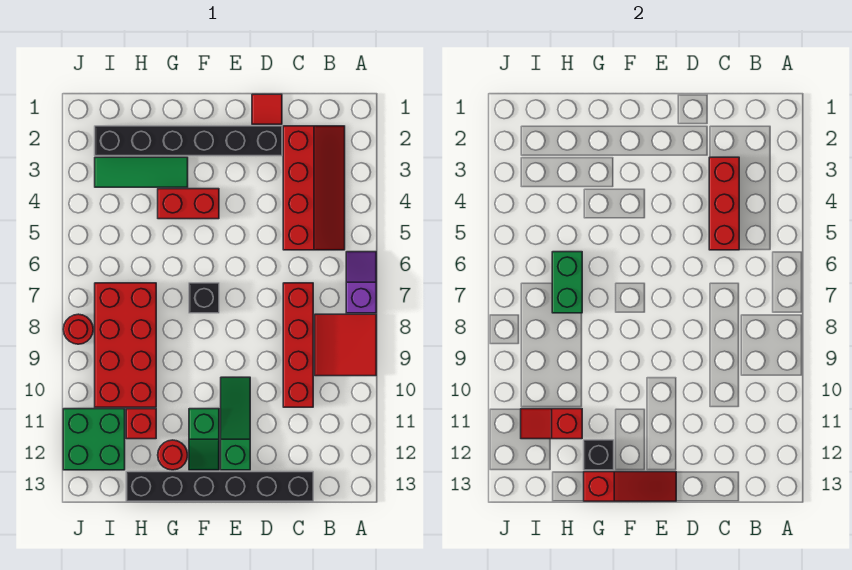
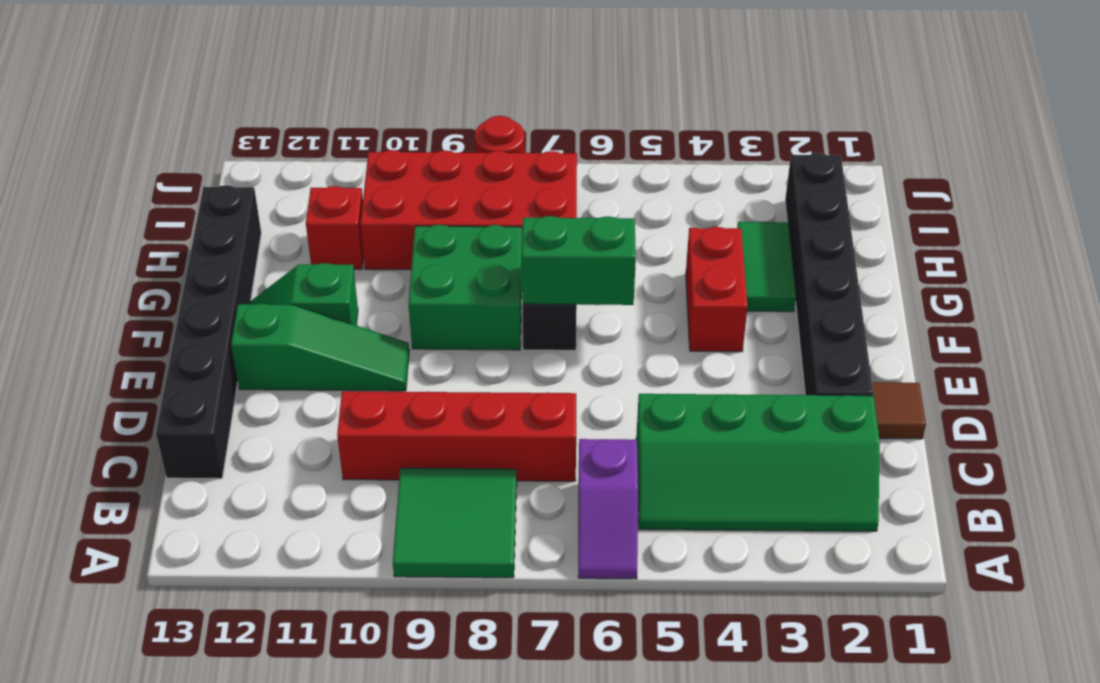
purple 1x2 slope [346,252,376,313] -> purple 1x2 slope turned to [578,439,638,579]
red 2x2 tile [315,314,376,376] -> green 2x2 tile [393,468,517,578]
red 2x4 slope [283,126,345,250] -> green 2x4 slope [636,394,880,531]
red 1x3 brick [709,157,739,250] -> none
red 1x1 tile [252,94,282,124] -> brown 1x1 tile [872,382,926,439]
red 1x3 slope [584,472,676,501] -> none
green 1x3 tile [95,157,188,187] -> green 1x2 tile [737,222,796,312]
red 1x1 round brick [158,440,188,470] -> none
black 1x1 brick [584,440,614,470] -> none
green 1x2 brick [552,252,582,313] -> green 1x2 brick moved to [522,216,636,305]
red 1x2 slope [521,409,582,439] -> none
green 2x2 brick [63,409,125,470] -> green 2x2 brick moved to [409,225,522,350]

